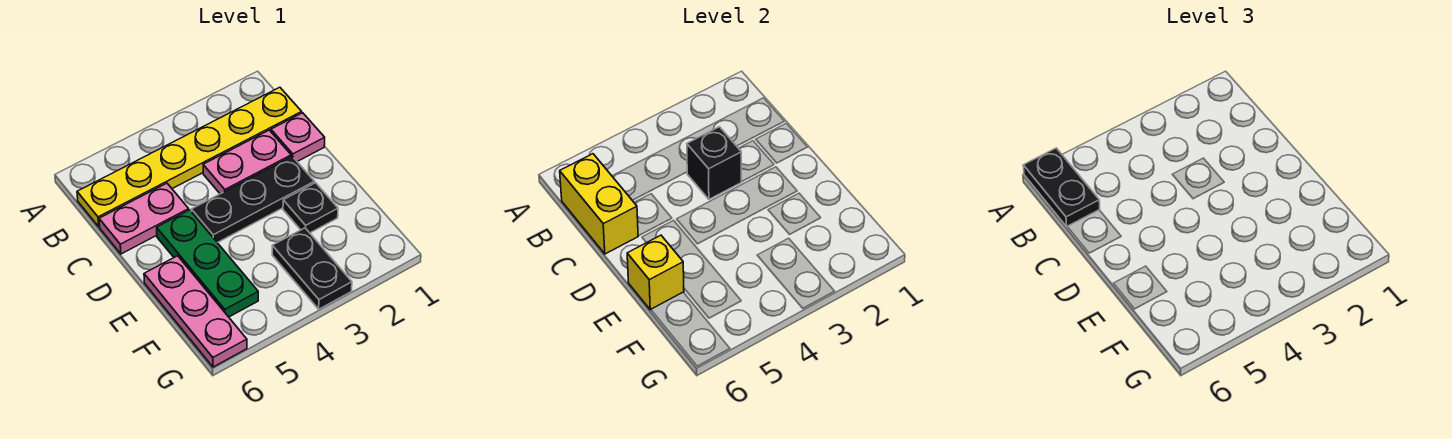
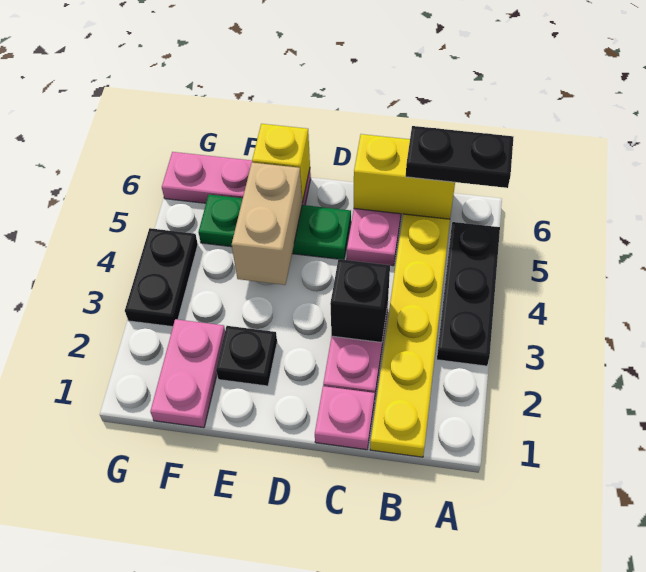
black 1x3 plate [191,156,314,243] -> black 1x3 plate moved to [437,222,500,366]
none -> tan 1x2 brick [232,163,302,285]
none -> pink 1x2 plate [150,319,225,428]
black 1x2 plate [272,228,352,309] -> black 1x2 plate turned to [125,228,198,327]

